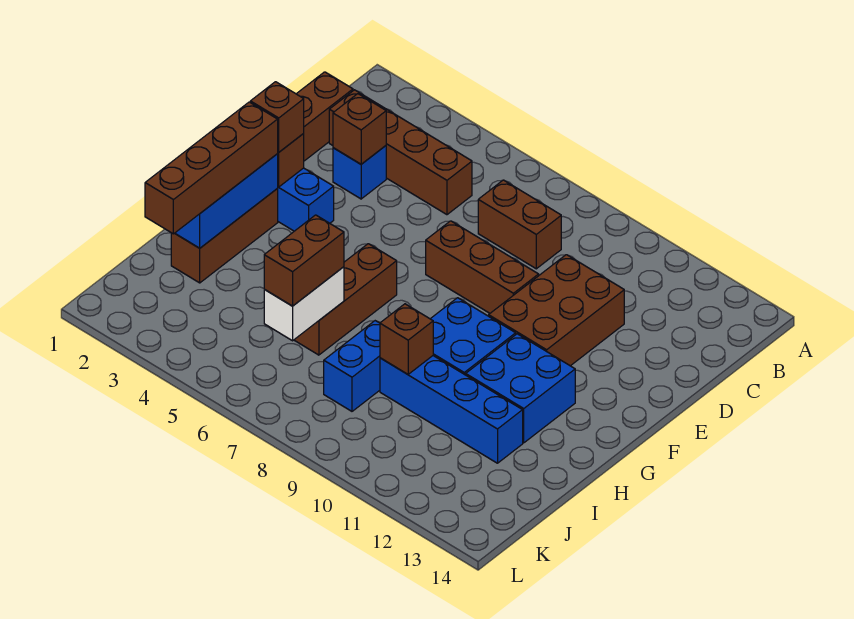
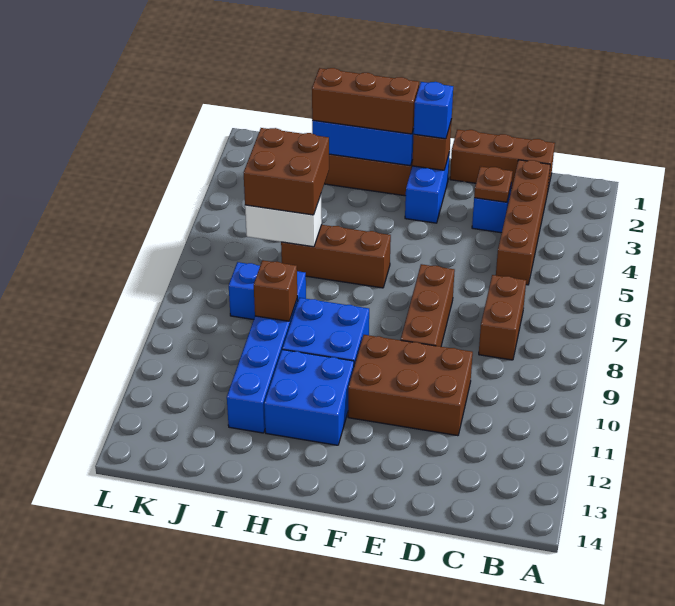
brown 1x1 brick [333,94,386,164] -> brown 1x1 plate [474,166,513,202]
brown 1x1 brick [250,82,304,152] -> blue 1x1 brick [414,82,453,139]
brown 1x4 brick [145,102,278,234] -> brown 1x3 brick [312,68,419,134]
brown 1x2 brick [264,215,344,306] -> brown 2x2 brick [244,128,329,215]

